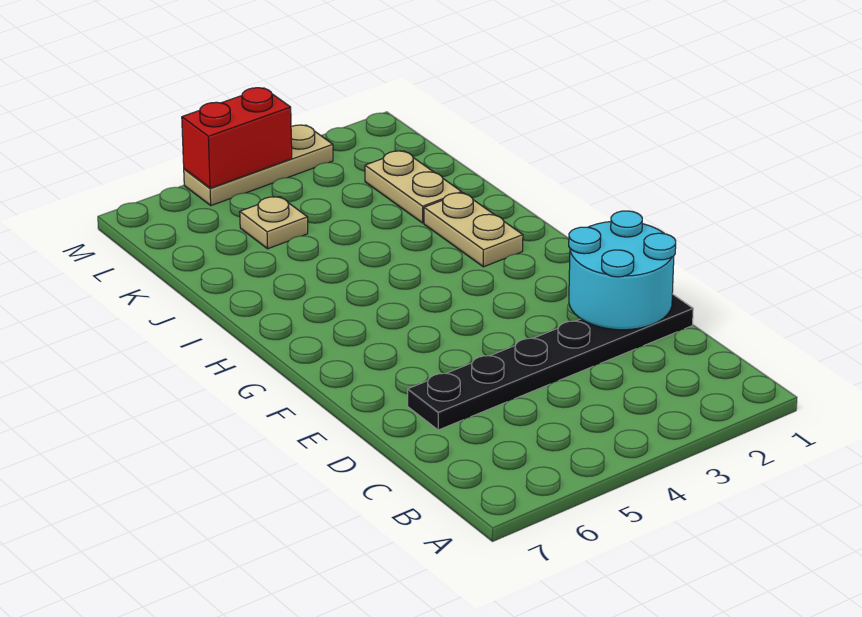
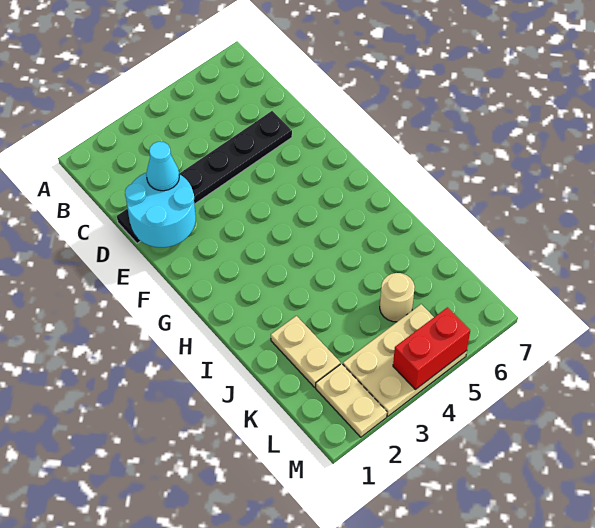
none -> cyan 1x1 cone [146,142,179,191]
tan 1x2 plate [424,193,523,267] -> tan 1x2 plate moved to [316,364,387,437]
tan 1x1 plate [240,197,308,249] -> tan 1x1 round brick [380,273,415,322]
tan 1x3 plate [184,125,333,205] -> tan 2x3 plate [343,304,467,416]

